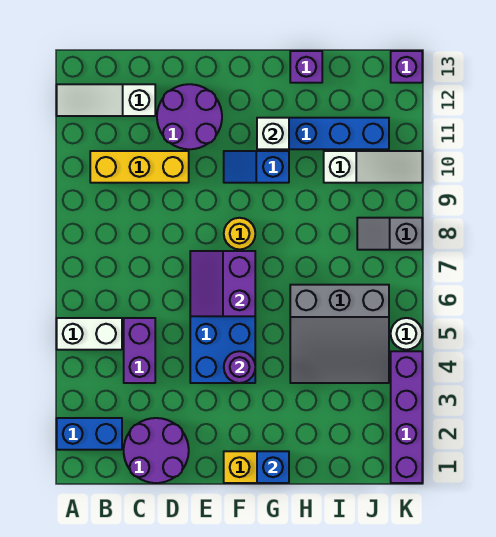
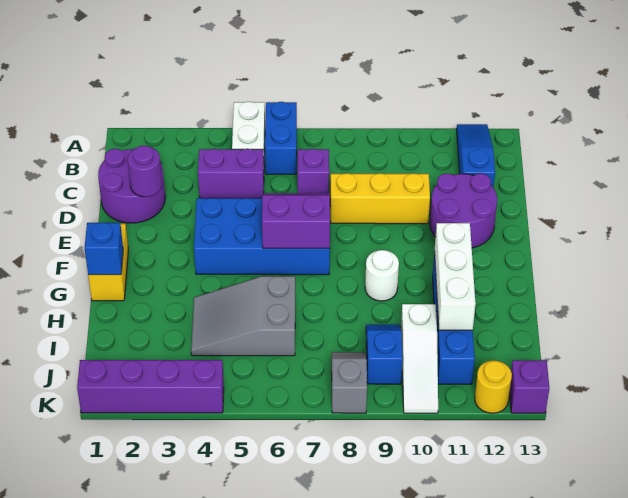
blue 1x2 brick [57,418,122,450] -> blue 1x2 brick moved to [265,102,297,174]
white 1x3 slope [57,84,155,116] -> blue 1x3 slope [457,124,495,188]
yellow 1x3 brick [90,151,189,183] -> yellow 1x3 brick turned to [330,173,430,224]
purple 1x1 round brick [224,351,255,383] -> purple 1x1 round brick moved to [128,146,162,197]
yellow 1x1 round brick [224,218,255,249] -> yellow 1x1 round brick moved to [475,360,512,413]
blue 1x2 slope [224,151,289,183] -> blue 1x2 slope moved to [366,325,403,384]
white 1x1 brick [257,118,289,149] -> white 1x3 brick [435,223,476,330]
grey 3x3 slope [290,285,389,383] -> grey 2x3 slope [191,276,295,356]
purple 1x1 brick [290,51,322,83] -> purple 1x1 brick moved to [298,149,329,193]
white 1x1 round brick [391,318,422,350] -> white 1x1 round brick moved to [365,250,399,301]

